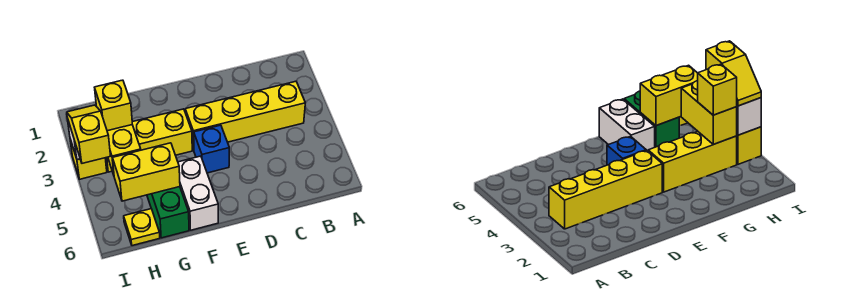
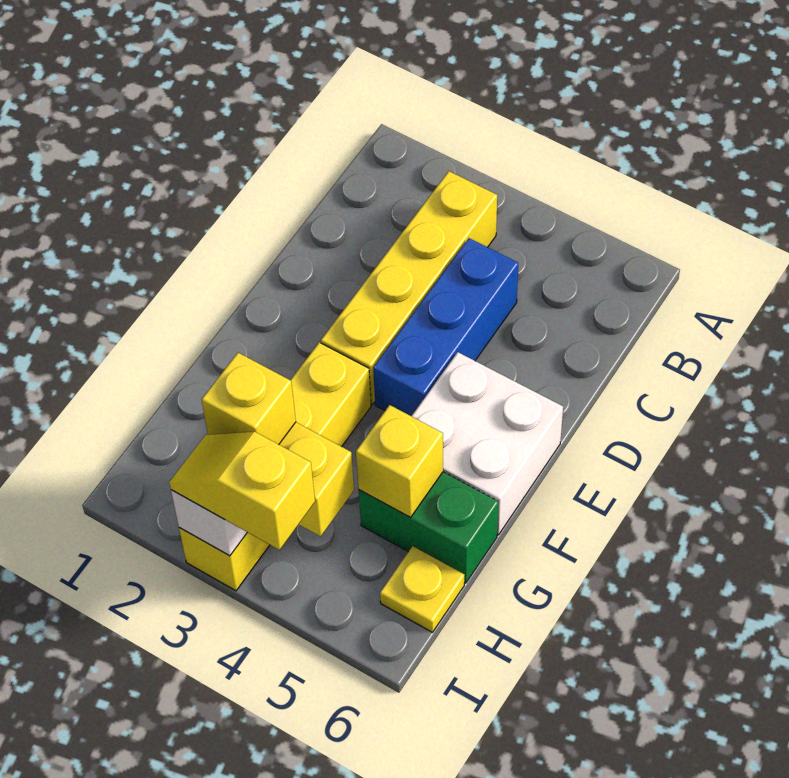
blue 1x1 brick [194,125,229,173] -> blue 1x3 brick [373,238,518,416]
white 1x2 brick [178,156,218,230] -> white 2x2 brick [412,352,563,535]
yellow 1x2 brick [112,143,180,201] -> yellow 1x1 brick [356,405,443,517]

